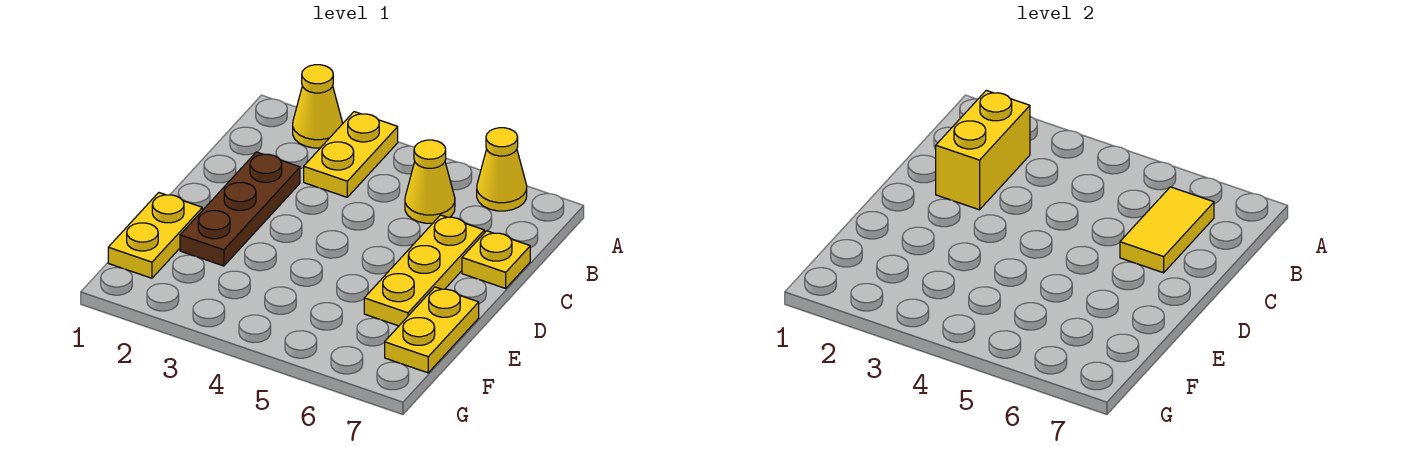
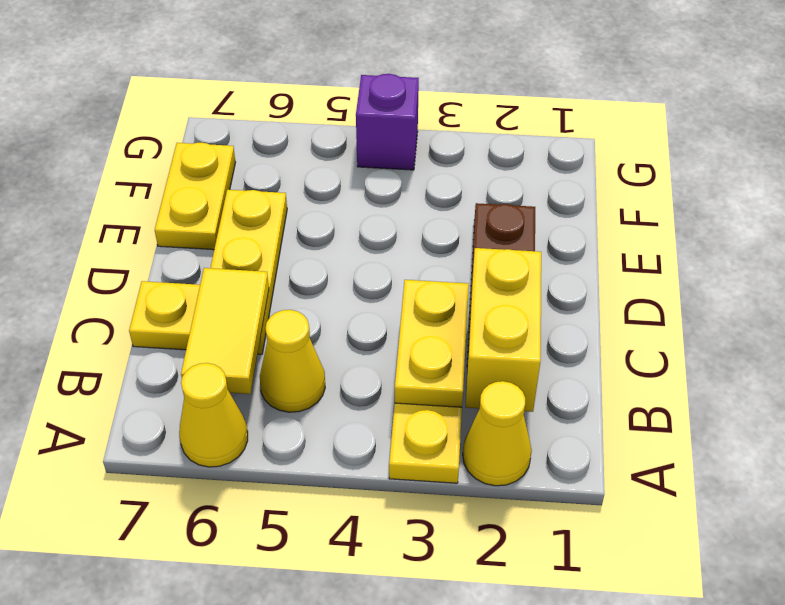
yellow 1x2 plate [108,193,202,278] -> yellow 1x2 plate moved to [395,280,469,407]
none -> purple 1x1 brick [356,74,419,170]

